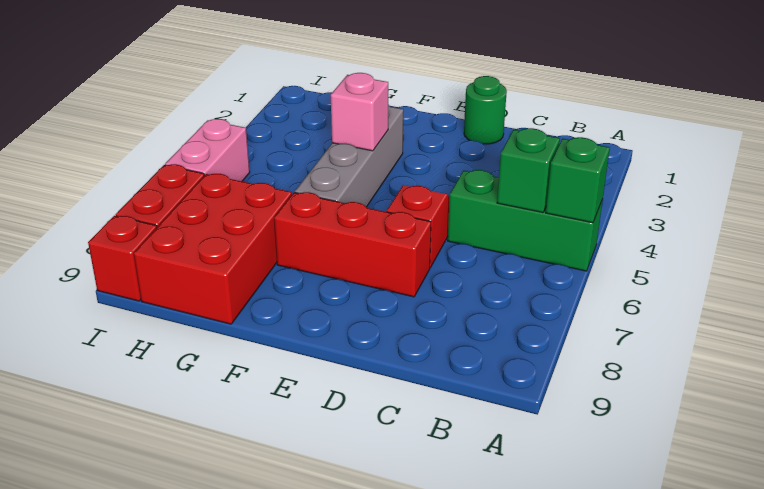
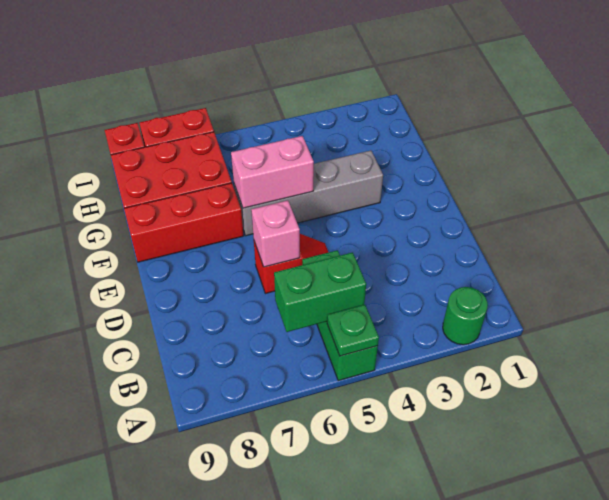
green 1x1 brick [546,137,610,223] -> green 1x1 plate [327,304,379,356]
green 1x1 brick [497,128,560,213] -> green 1x2 brick [274,252,366,332]
green 1x1 round brick [464,76,507,144] -> green 1x1 round brick moved to [443,287,488,345]
red 1x3 brick [274,192,431,297] -> red 1x3 brick turned to [124,183,244,262]
pink 1x1 brick [331,73,388,151] -> pink 1x1 brick moved to [251,200,300,267]
pink 1x2 brick [165,119,250,181] -> pink 1x2 brick moved to [231,136,314,208]

